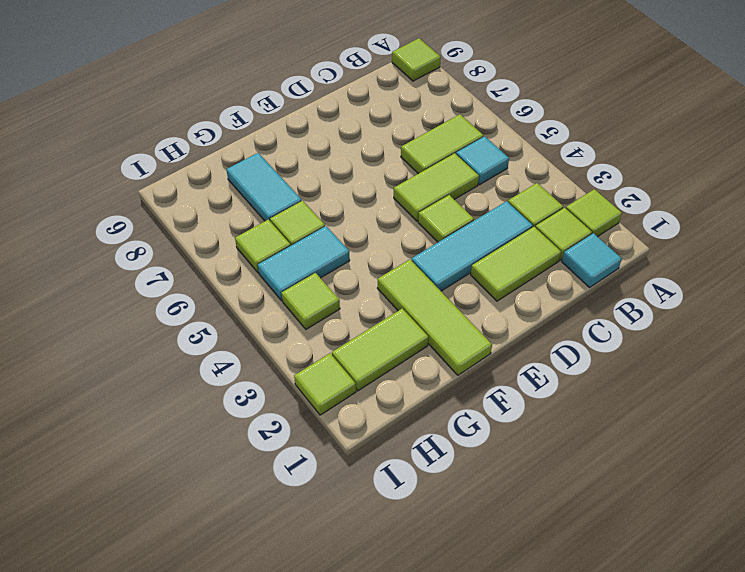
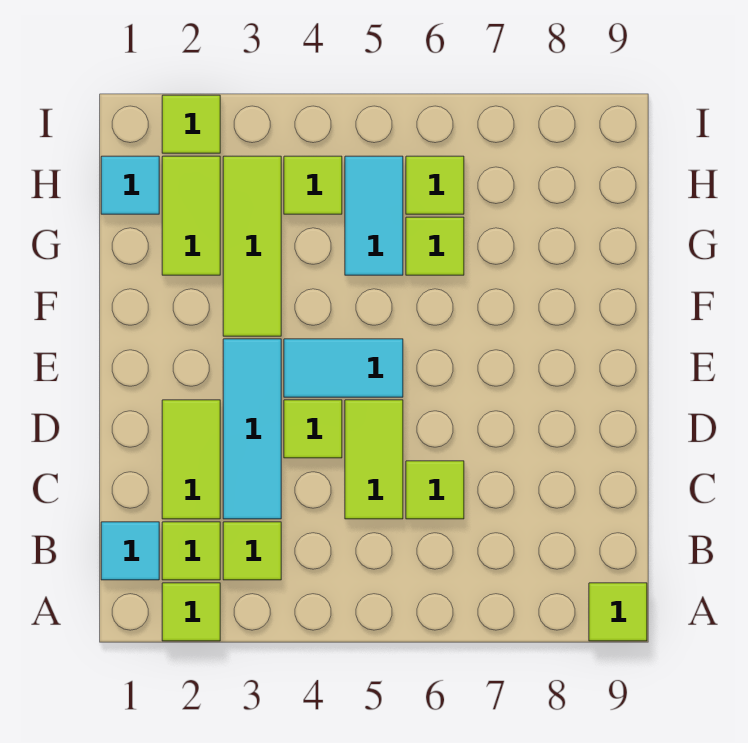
cyan 1x1 tile [456,136,509,185] -> cyan 1x1 tile moved to [101,156,159,214]
lime 1x2 tile [401,114,484,174] -> lime 1x1 tile [406,461,464,519]
lime 1x3 tile [377,260,492,375] -> lime 1x3 tile turned to [223,156,281,336]
cyan 1x2 tile [226,153,302,221] -> cyan 1x2 tile moved to [284,339,403,397]

